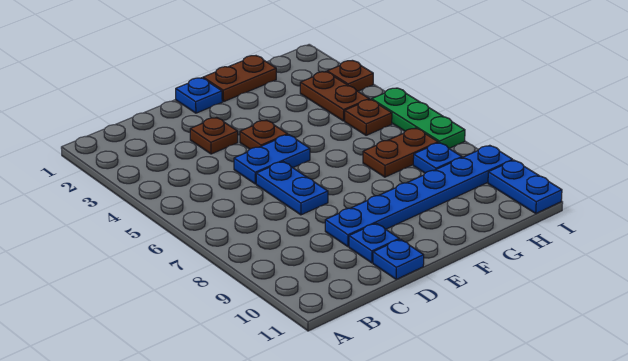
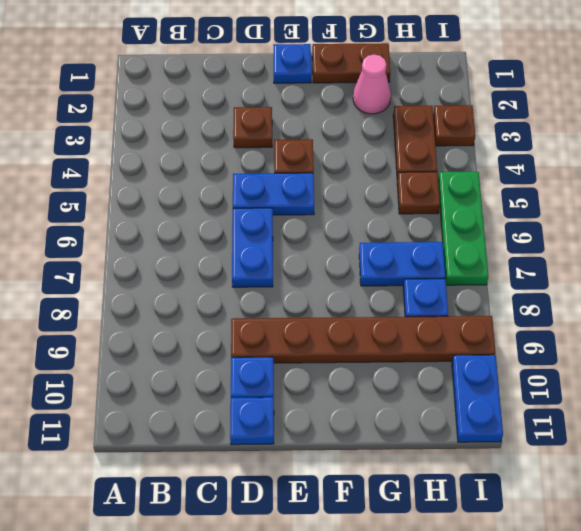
blue 1x6 plate [325,145,513,247] -> brown 1x6 plate [231,316,496,363]
none -> pink 1x1 cone [353,55,391,114]
brown 1x2 plate [363,128,438,177] -> blue 1x2 plate [359,242,445,286]

